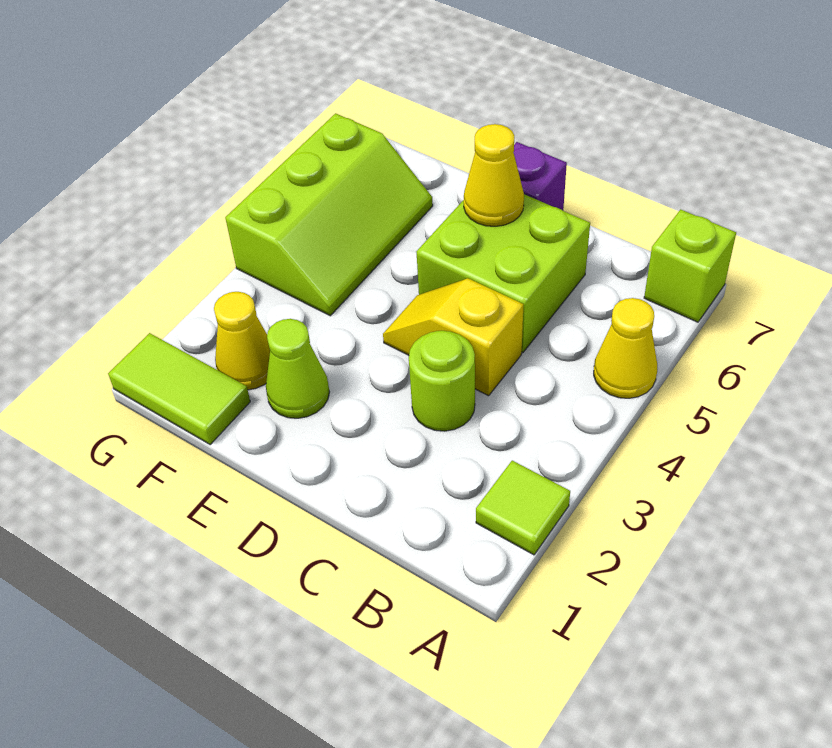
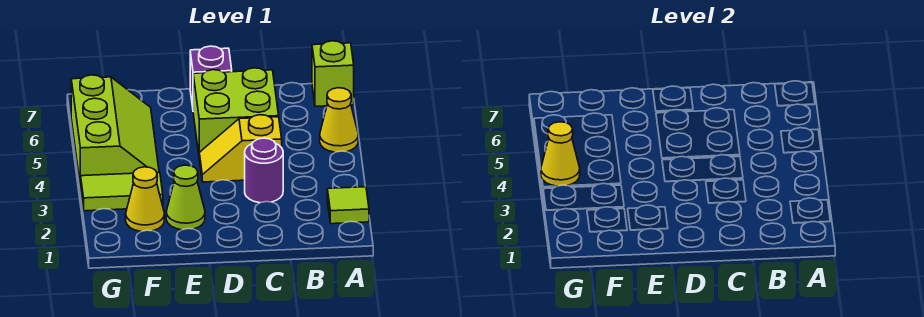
lime 1x1 round brick [409,331,475,431] -> purple 1x1 round brick [245,138,283,203]
yellow 1x1 cone [464,124,524,226] -> yellow 1x1 cone moved to [541,122,580,186]
lime 1x2 tile [108,333,250,445] -> lime 1x2 tile moved to [81,172,163,211]

